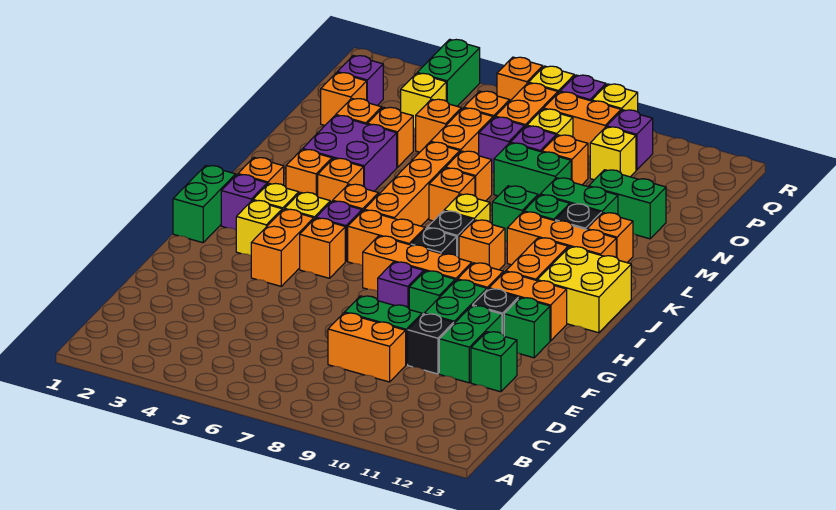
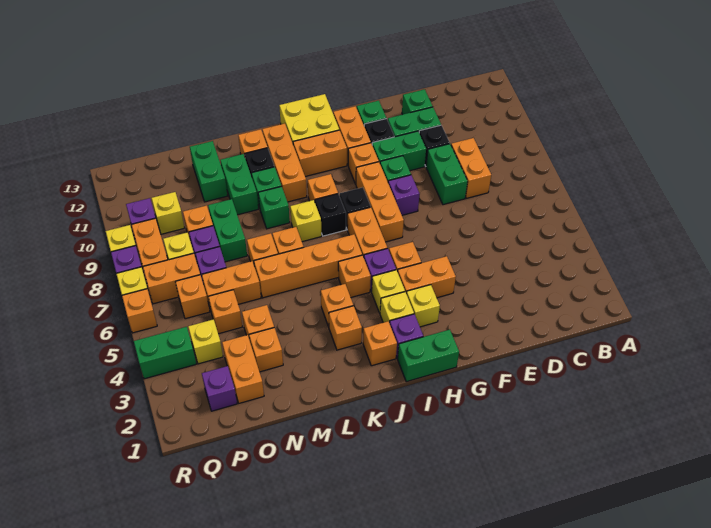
purple 2x2 brick [303,115,397,191] -> none
orange 1x1 brick [321,73,367,125] -> orange 1x2 brick [222,335,264,403]

